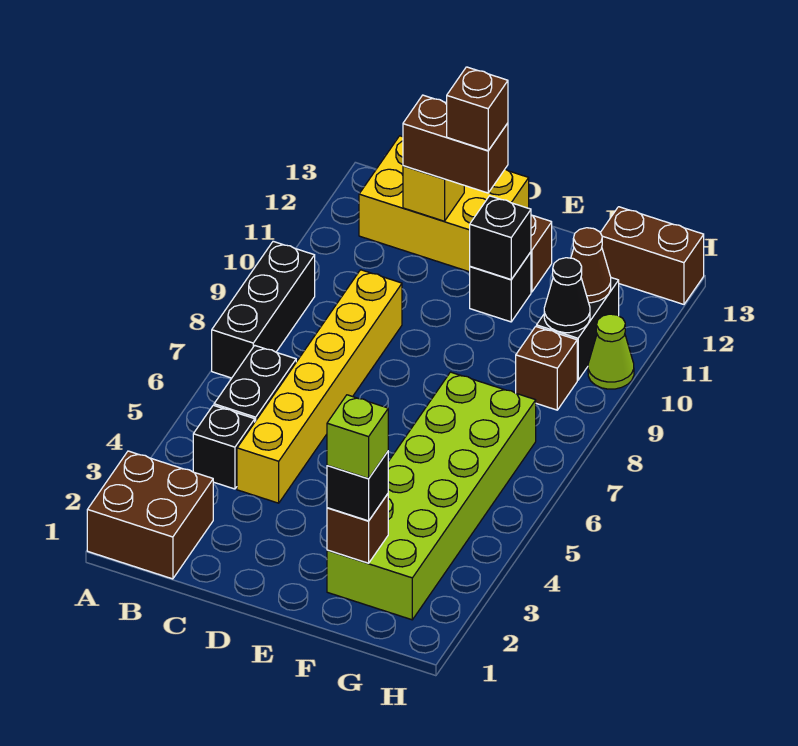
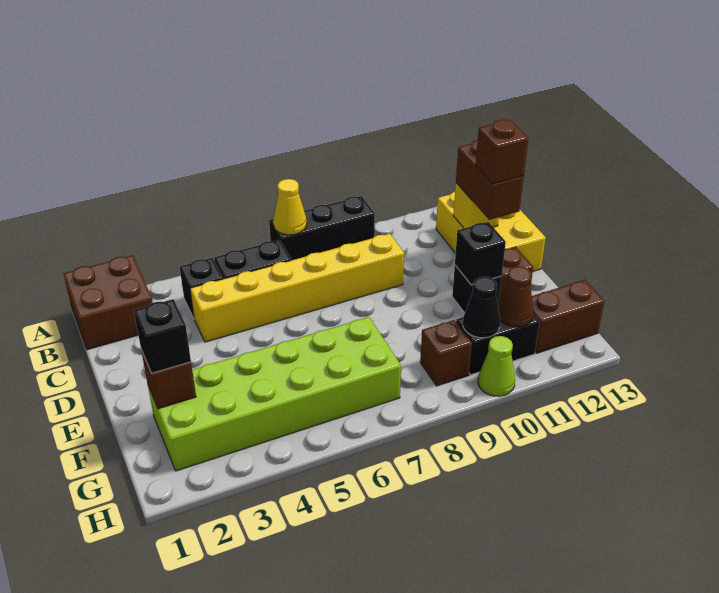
none -> yellow 1x1 cone [273,179,307,235]
lime 1x1 brick [327,395,388,478] -> none
brown 1x2 brick [600,207,704,304] -> brown 1x2 brick turned to [532,280,605,353]

